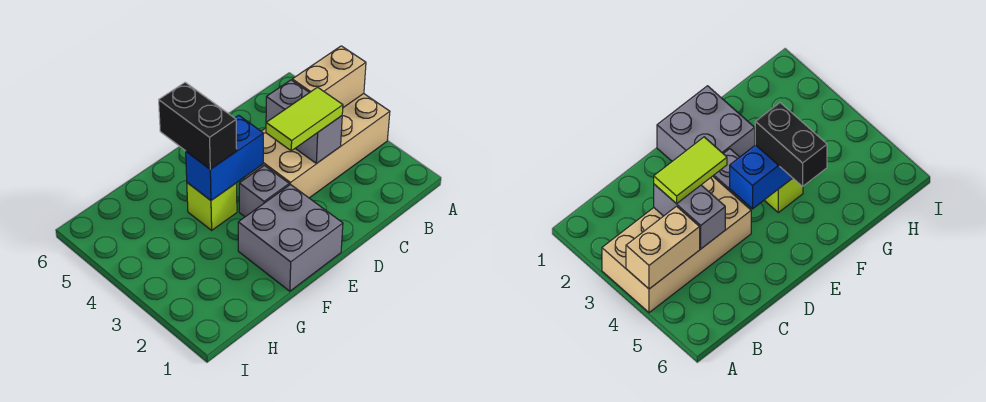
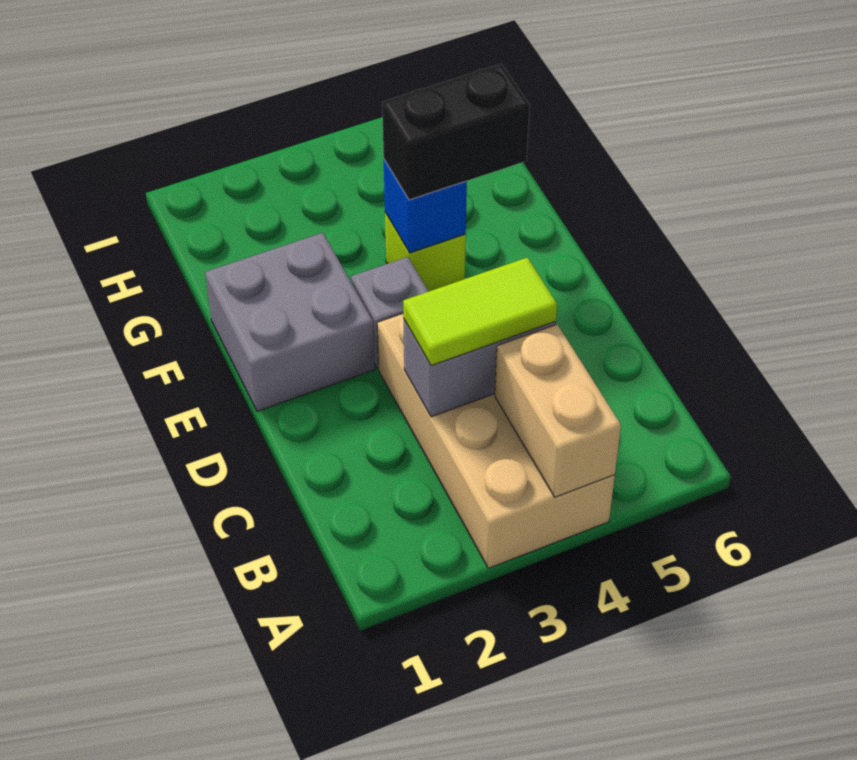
lime 1x2 tile [266,87,343,151] -> lime 1x2 tile turned to [403,257,557,366]
blue 1x2 brick [186,115,263,200] -> blue 1x1 brick [384,160,467,253]

